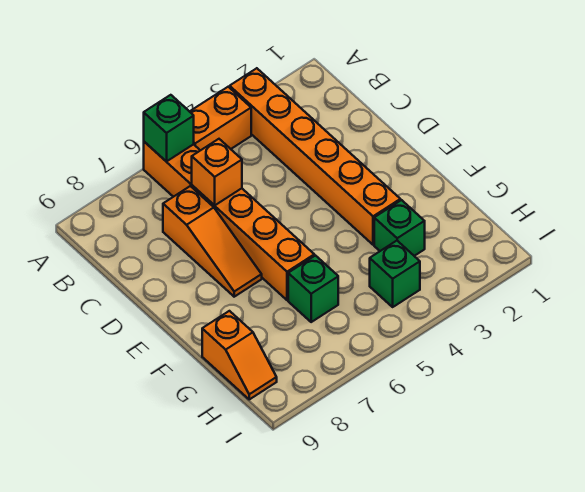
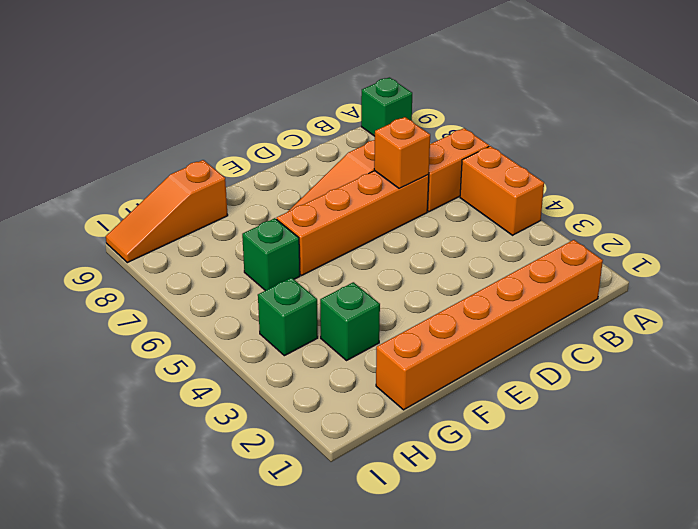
orange 1x6 brick [230,68,400,245] -> orange 1x6 brick moved to [376,240,603,410]
green 1x1 brick [144,95,194,162] -> green 1x1 brick moved to [361,77,412,136]
orange 1x2 slope [202,311,277,399] -> orange 1x3 slope [106,160,228,263]

